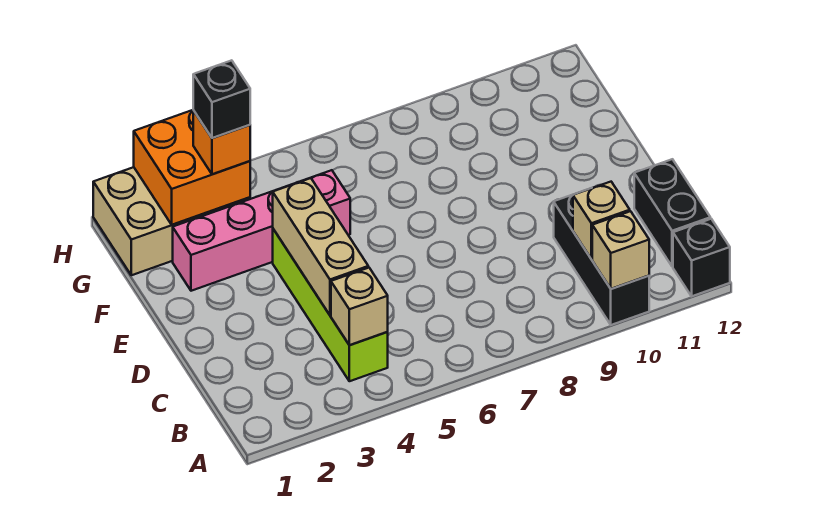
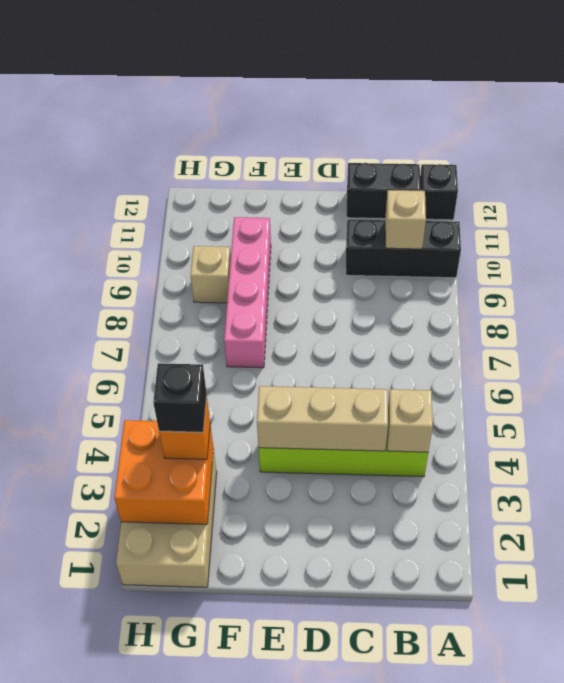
tan 1x1 brick [592,211,649,289] -> tan 1x1 brick moved to [191,246,231,303]
pink 1x4 brick [173,170,350,291] -> pink 1x4 brick moved to [224,217,271,368]

